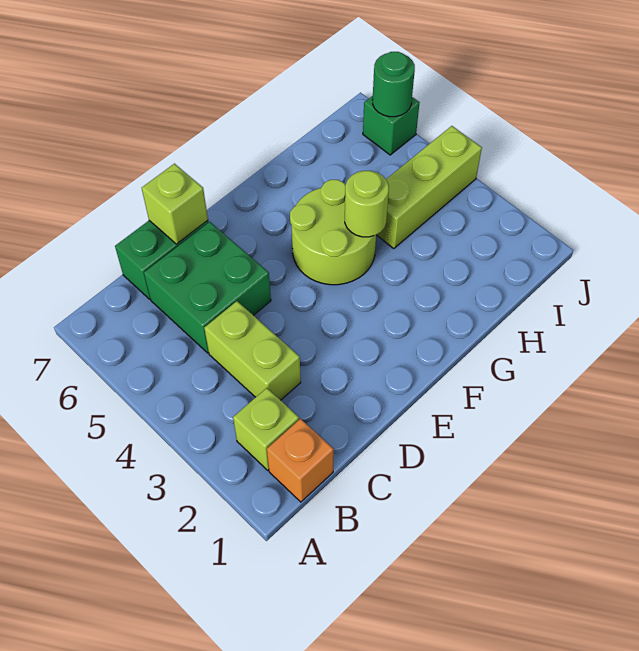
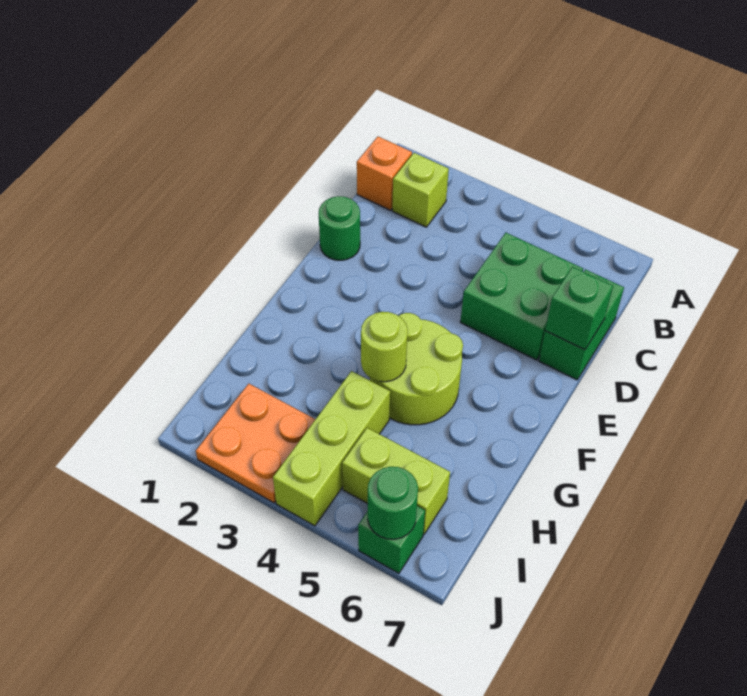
lime 1x2 brick [204,301,301,400] -> lime 1x2 brick moved to [342,428,450,534]
none -> green 1x1 round brick [319,196,360,260]
lime 1x1 brick [142,164,208,244] -> green 1x1 brick [545,267,613,350]
none -> orange 2x2 plate [196,384,315,503]

